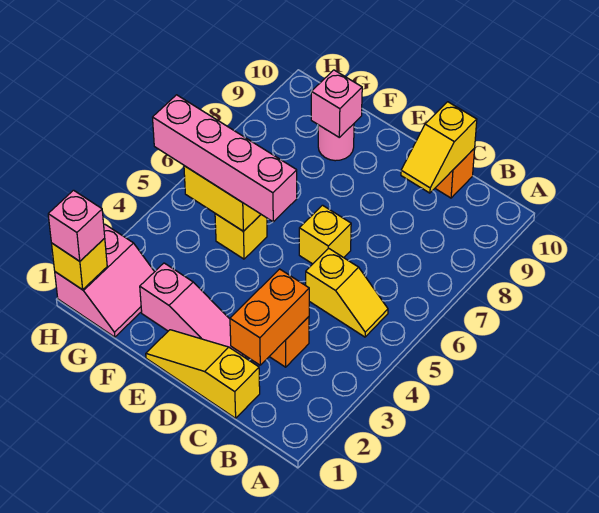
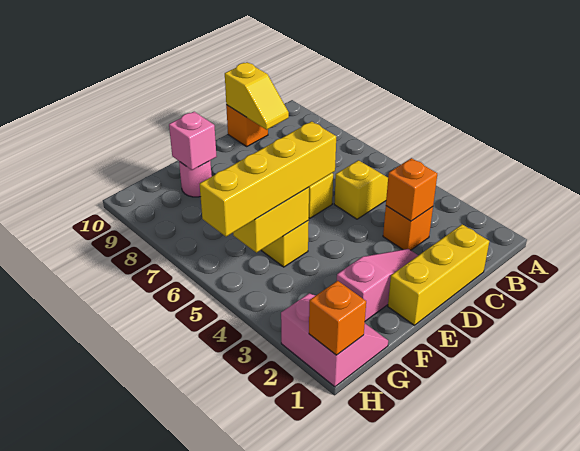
yellow 1x3 slope [146,330,260,418] -> yellow 1x3 brick [388,224,489,325]
orange 1x2 brick [230,269,309,365] -> orange 1x1 brick [386,158,437,221]
pink 1x4 brick [153,95,297,222] -> yellow 1x4 brick [200,121,336,237]
yellow 1x1 brick [52,238,107,290] -> orange 1x1 brick [309,281,366,355]
pink 1x1 brick [48,190,105,261] -> none

